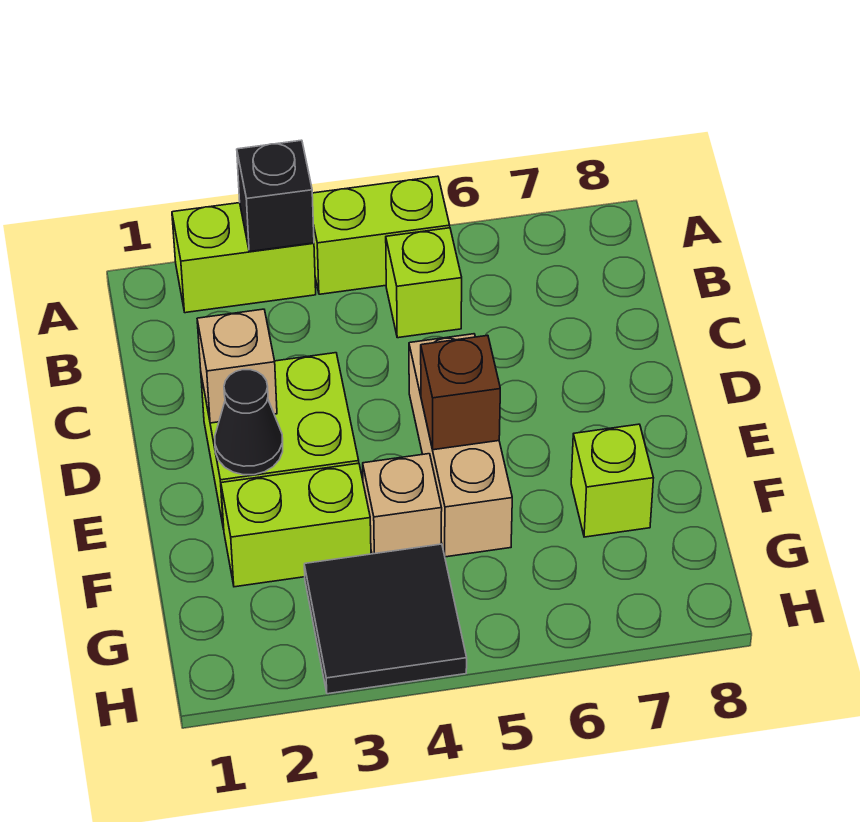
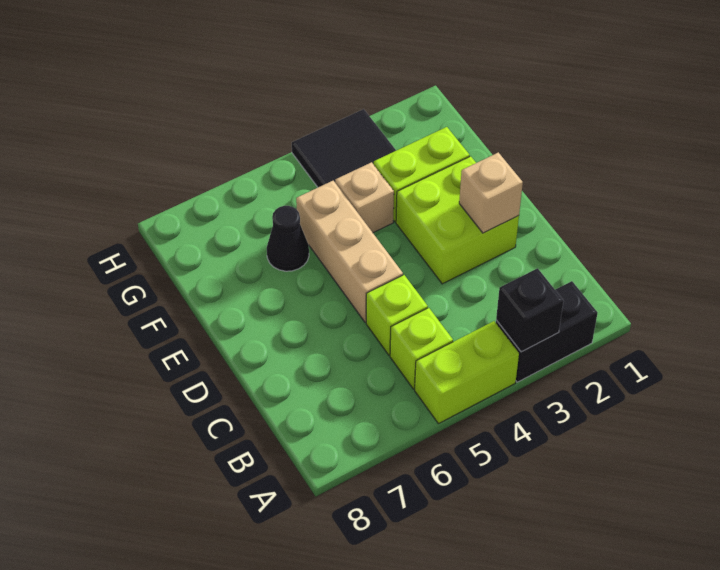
lime 1x2 brick [172,203,316,313] -> black 1x2 brick [496,281,597,382]
black 1x1 cone [215,370,283,475] -> black 1x1 cone moved to [267,206,309,271]
brown 1x1 brick [421,335,500,450] -> none
lime 1x1 brick [571,424,653,537] -> lime 1x1 brick moved to [366,275,428,355]

